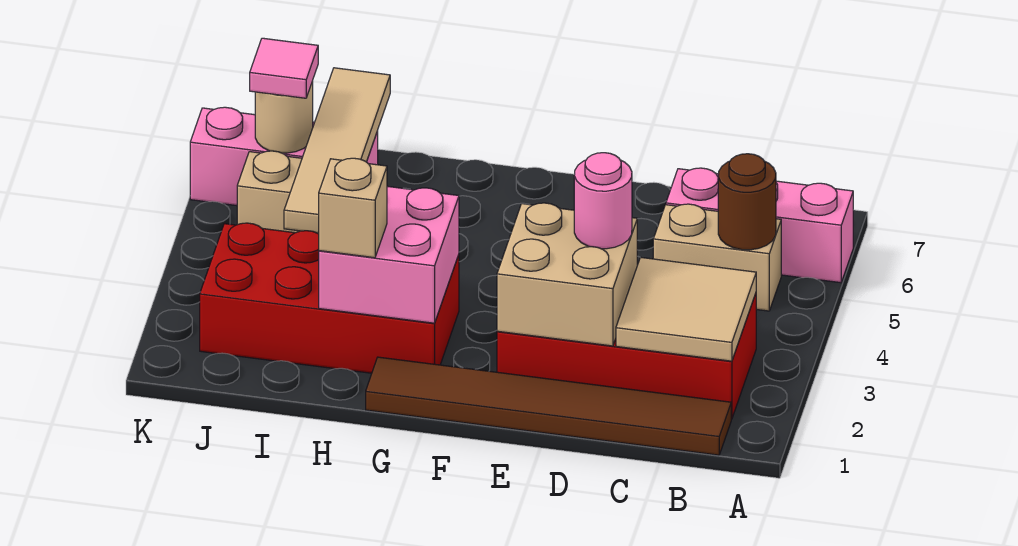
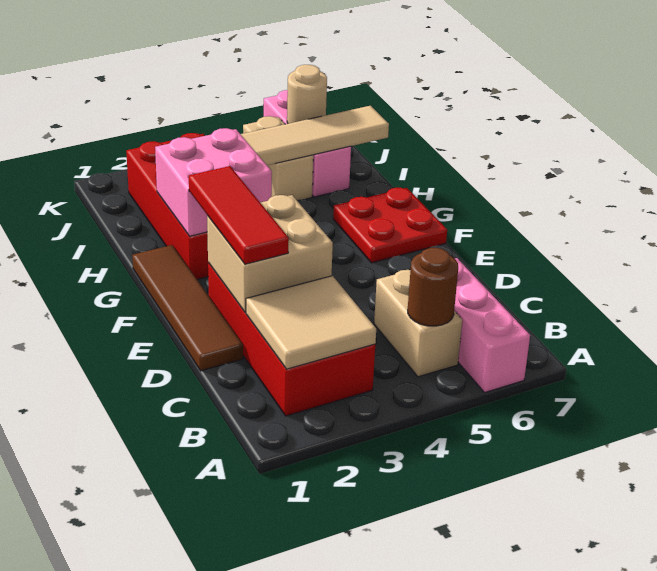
brown 1x6 tile [366,357,731,455] -> brown 1x4 tile [132,245,243,371]
none -> red 1x3 tile [189,166,289,264]
pink 1x1 round brick [574,153,632,249] -> none
none -> red 2x2 plate [333,188,447,263]
tan 1x1 brick [318,158,387,258] -> none
pink 1x1 tile [250,38,318,98] -> none

